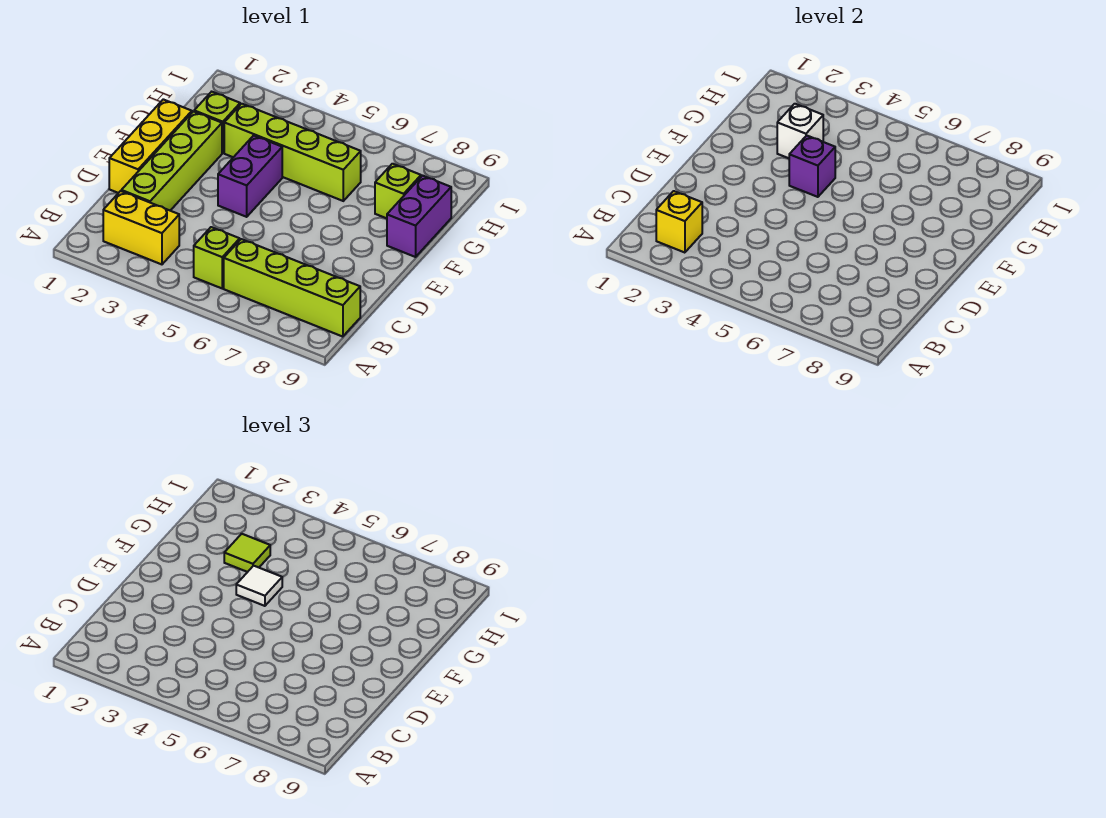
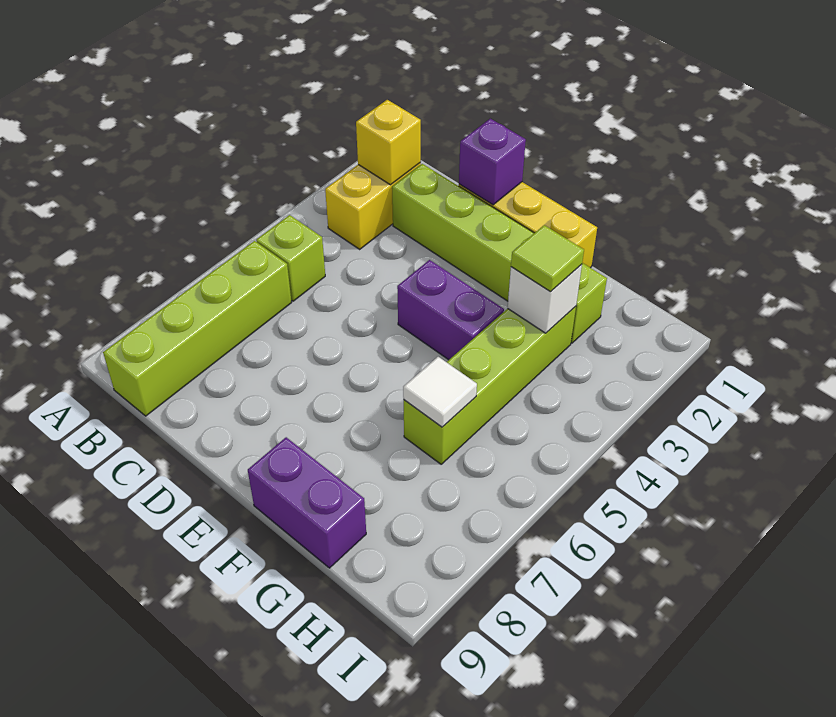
purple 1x1 brick [789,135,835,197] -> purple 1x1 brick moved to [459,119,526,205]
white 1x1 tile [236,566,282,606] -> white 1x1 tile moved to [403,357,477,427]
lime 1x1 brick [375,164,421,218] -> none

